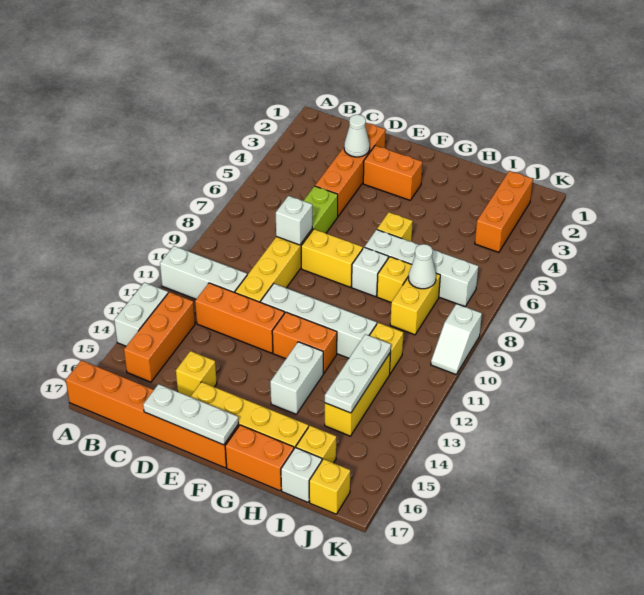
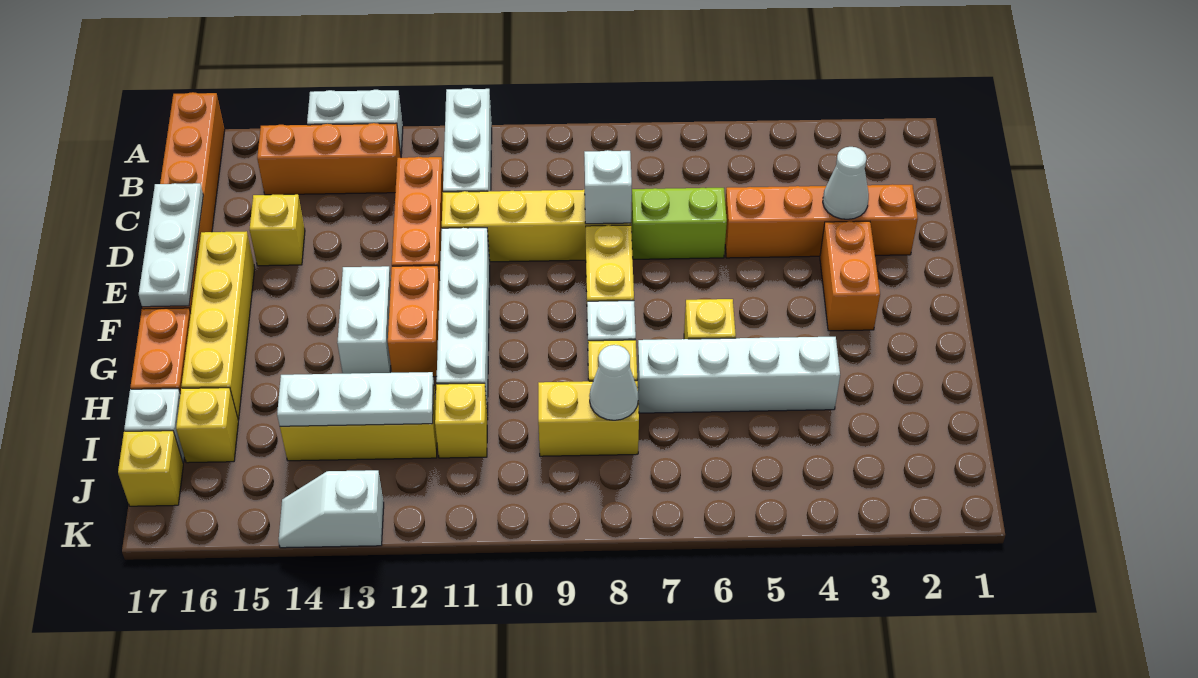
white 1x4 brick [365,230,478,307] -> white 1x4 brick turned to [637,337,840,413]
white 1x2 brick [270,342,323,414] -> white 1x2 brick turned to [337,266,391,374]
orange 1x3 brick [475,171,533,252] -> none
white 1x2 slope [431,304,482,374] -> white 1x2 slope moved to [278,470,384,548]

